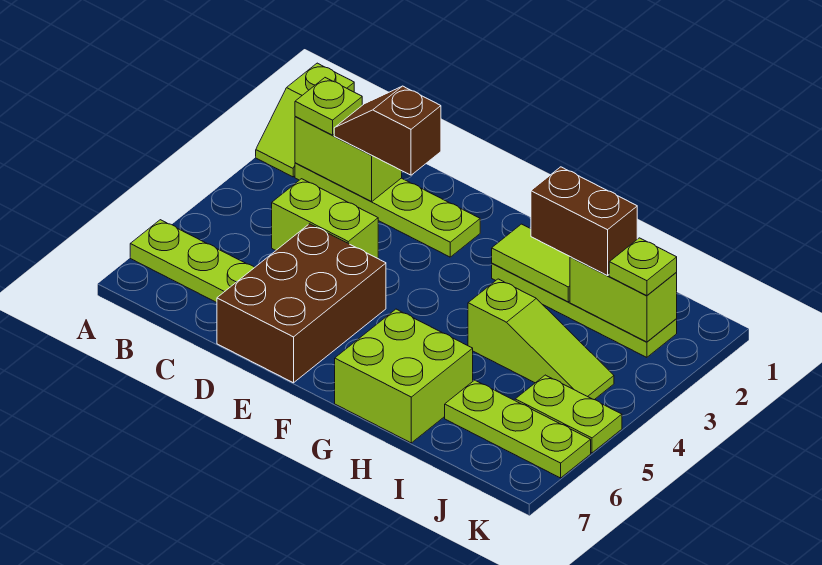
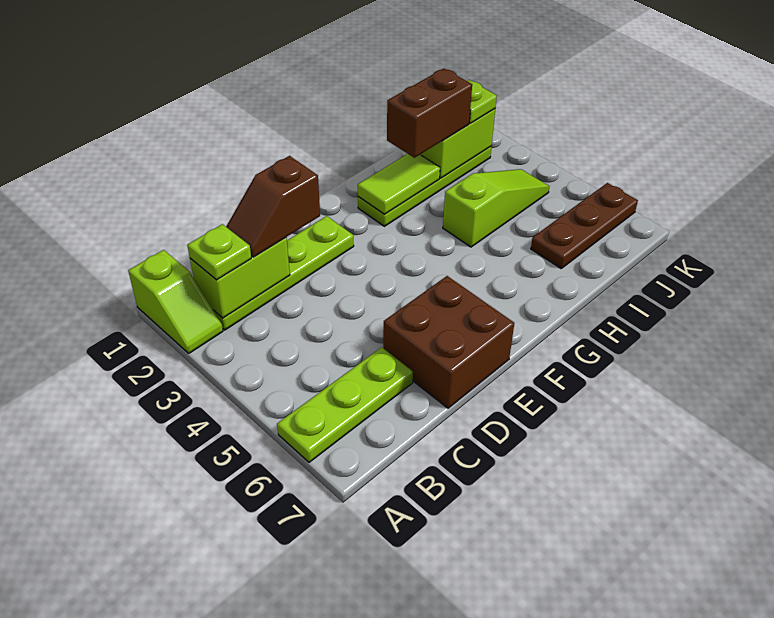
lime 1x2 brick [272,179,378,258] -> none
brown 2x3 brick [217,224,386,383] -> brown 2x2 brick [383,276,514,408]
lime 2x2 brick [335,309,473,443] -> none
lime 1x3 plate [445,380,591,478] -> brown 1x3 plate [531,183,638,268]
lime 1x2 plate [515,375,622,453] -> none

